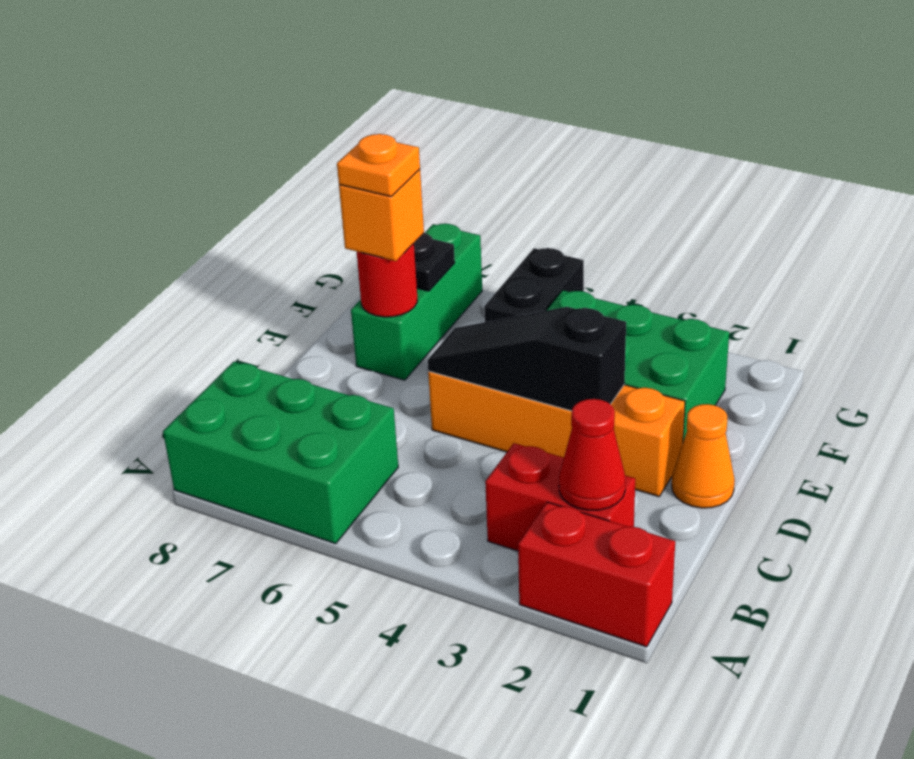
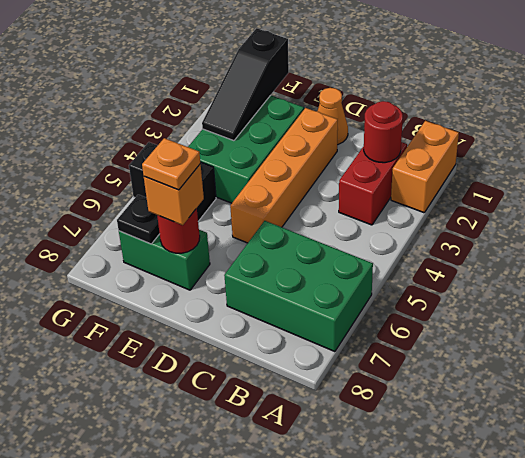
red 1x2 brick [518,502,675,647] -> orange 1x2 brick [391,121,459,213]
green 2x3 brick [163,362,398,544] -> green 2x3 brick turned to [224,221,373,352]
red 1x1 cone [559,399,626,510] -> red 1x1 round brick [364,101,403,163]
black 1x3 slope [428,307,626,411] -> black 1x3 slope moved to [202,28,289,141]
green 1x3 brick [351,224,482,380] -> green 1x2 brick [119,230,210,290]

